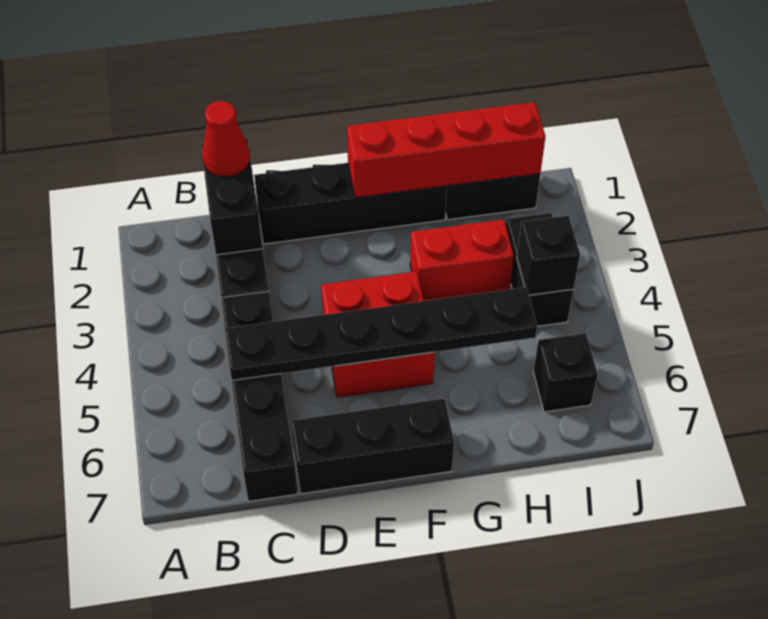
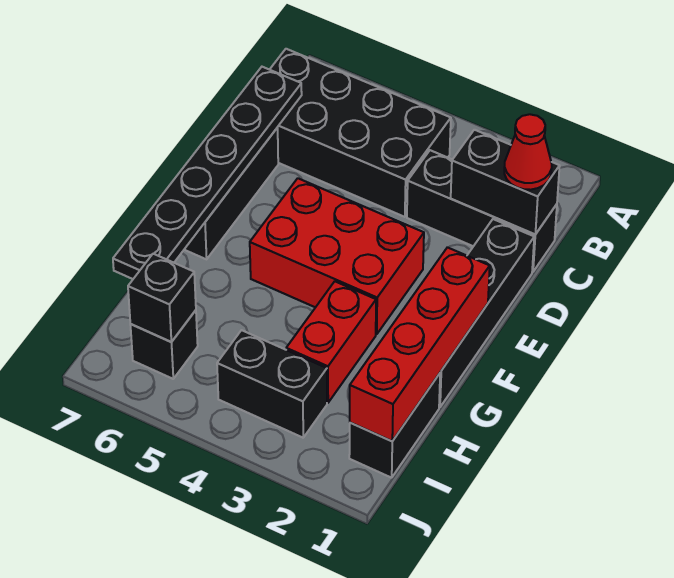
black 1x4 brick [221,291,298,501] -> black 2x4 brick [270,49,451,217]
black 1x6 plate [225,287,537,380] -> black 1x6 plate moved to [113,67,302,279]
red 2x2 brick [321,271,435,397] -> red 2x3 brick [250,178,424,334]
black 1x1 brick [517,216,580,295] -> black 1x1 brick moved to [128,254,196,342]

